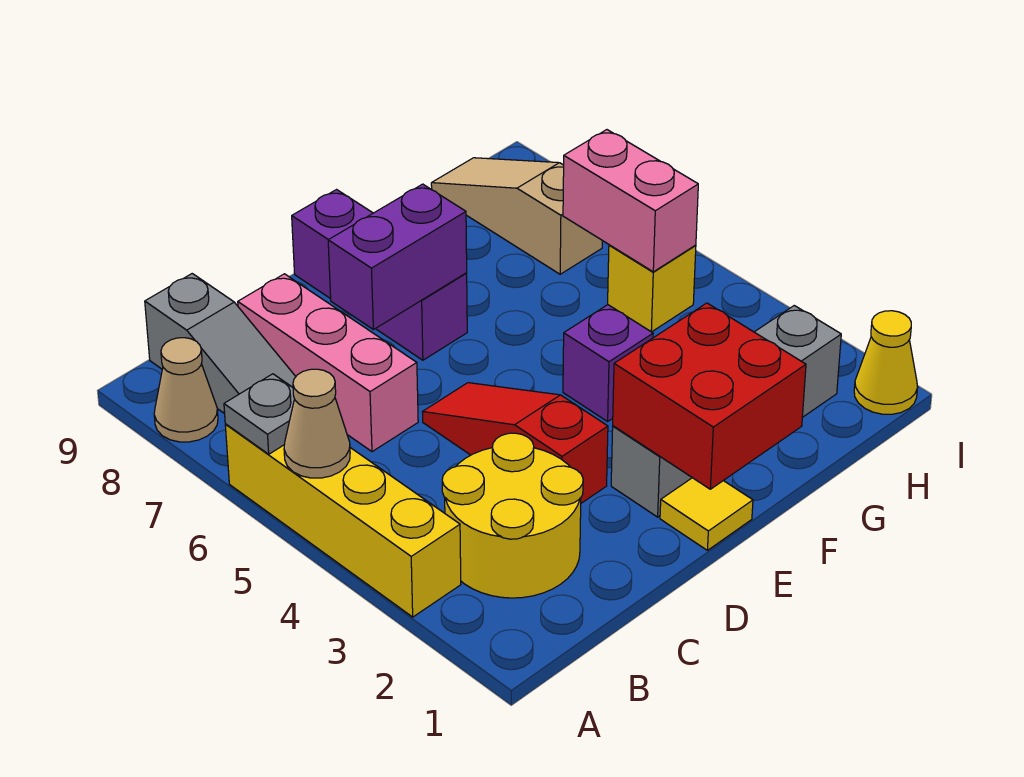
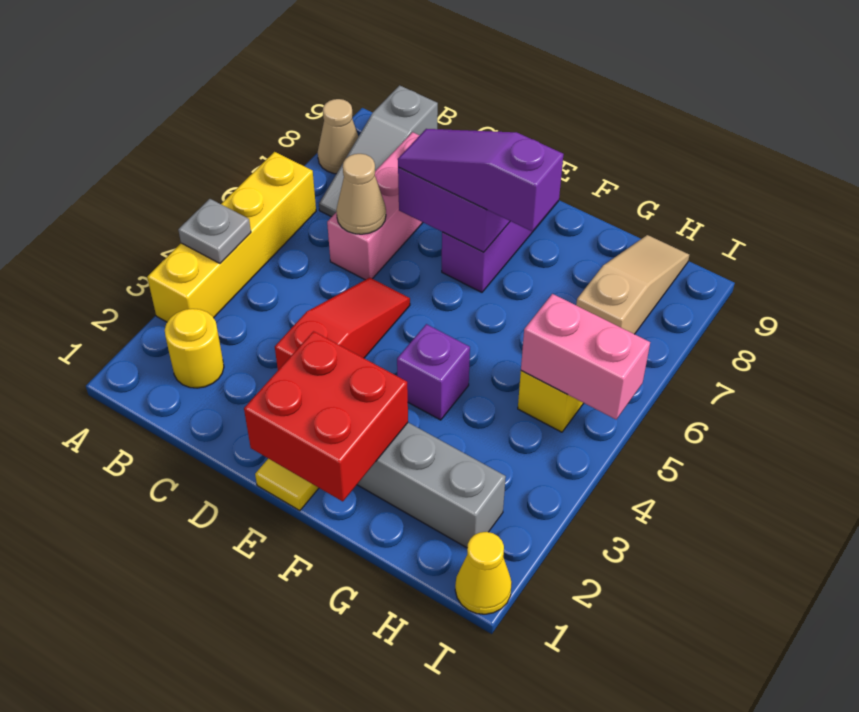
tan 1x1 cone [284,369,350,478] -> tan 1x1 cone moved to [336,154,386,234]
grey 1x1 plate [224,374,294,454] -> grey 1x1 plate moved to [178,199,251,263]
yellow 2x2 round brick [442,433,583,598] -> yellow 1x1 round brick [165,309,224,388]
none -> purple 1x3 slope [398,129,564,231]
pink 1x2 brick [563,130,698,272] -> pink 1x2 brick turned to [521,294,650,419]

